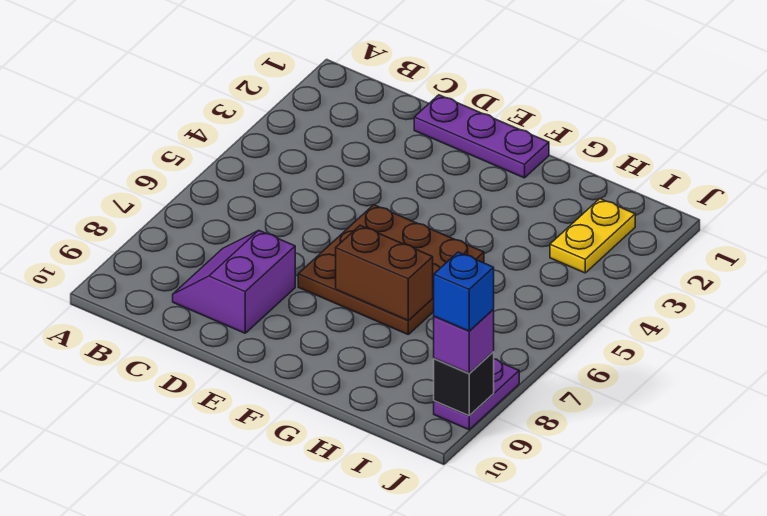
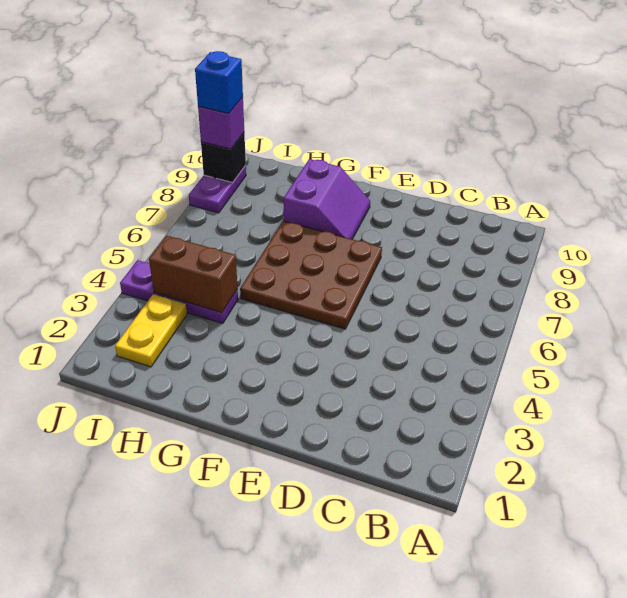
purple 2x2 slope [173,231,295,333] -> purple 2x2 slope moved to [284,159,370,239]
purple 1x3 plate [414,95,549,178] -> purple 1x3 plate moved to [120,260,238,323]
brown 1x2 brick [336,226,433,320] -> brown 1x2 brick moved to [149,236,238,313]

